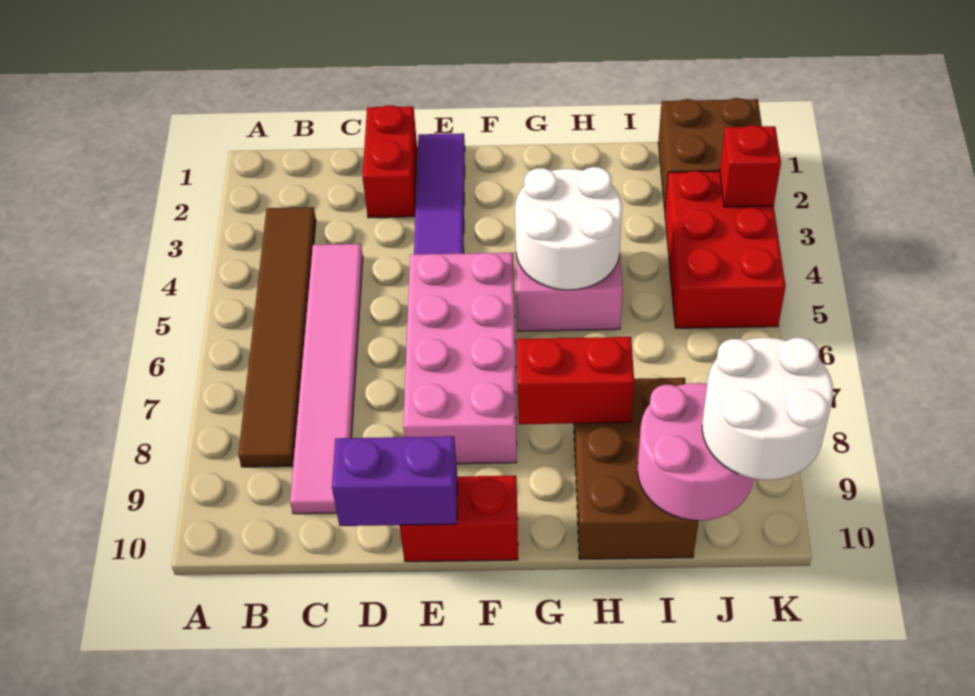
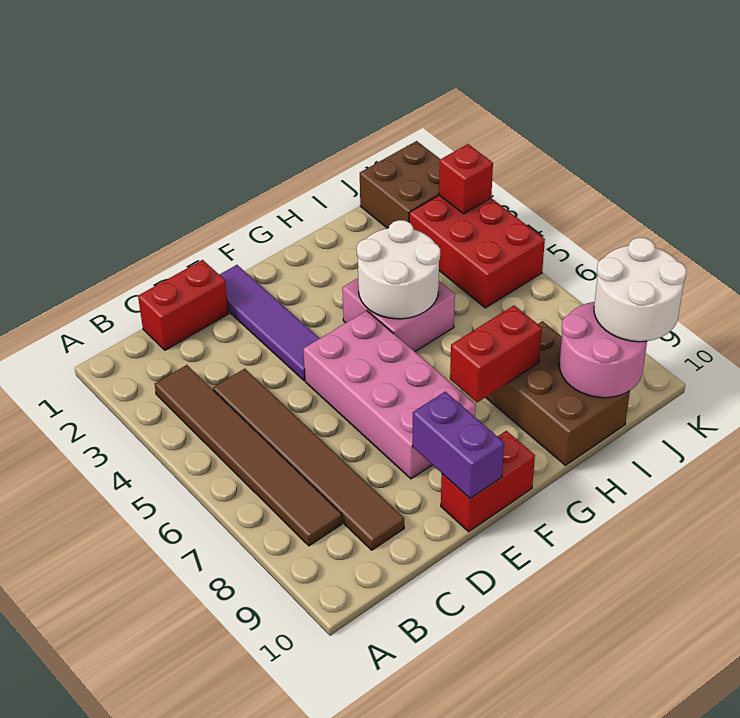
pink 1x6 tile [290,244,363,514] -> brown 1x6 tile [213,369,404,550]
red 1x2 brick [362,105,417,218] -> red 1x2 brick turned to [138,260,229,350]
purple 1x2 brick [332,436,457,526] -> purple 1x2 brick turned to [413,392,504,498]

